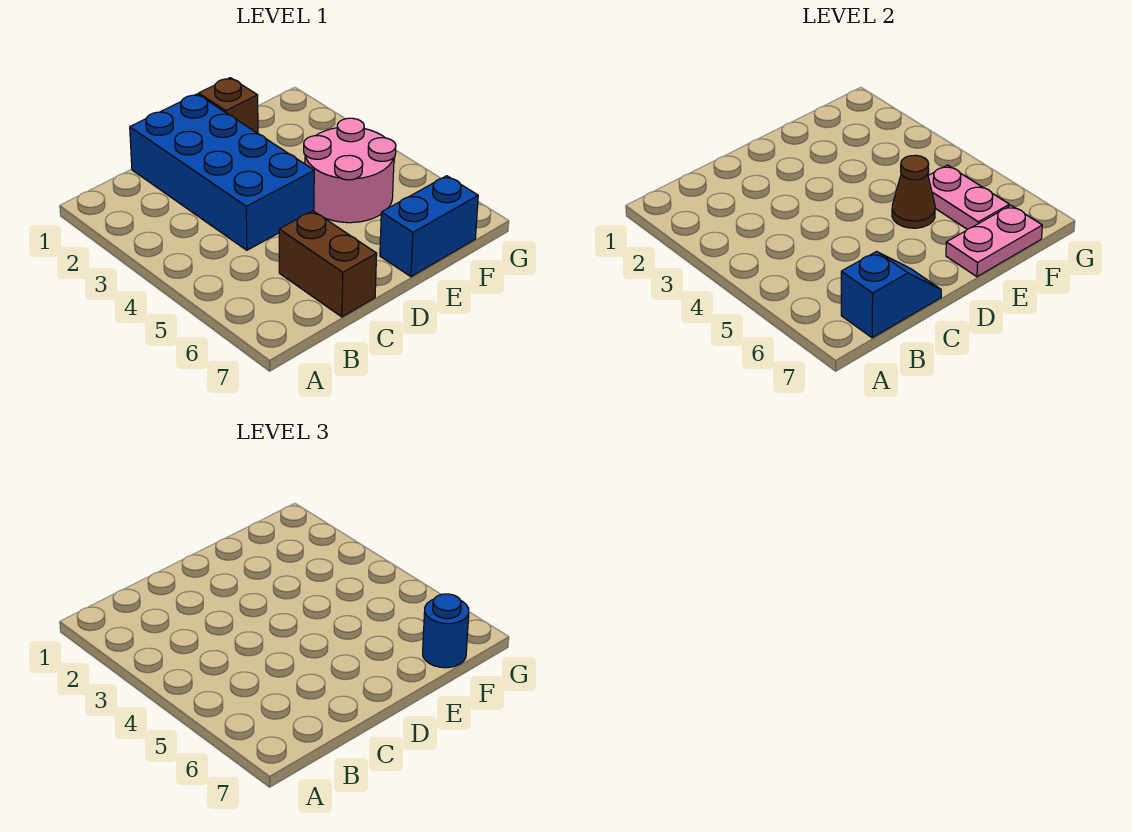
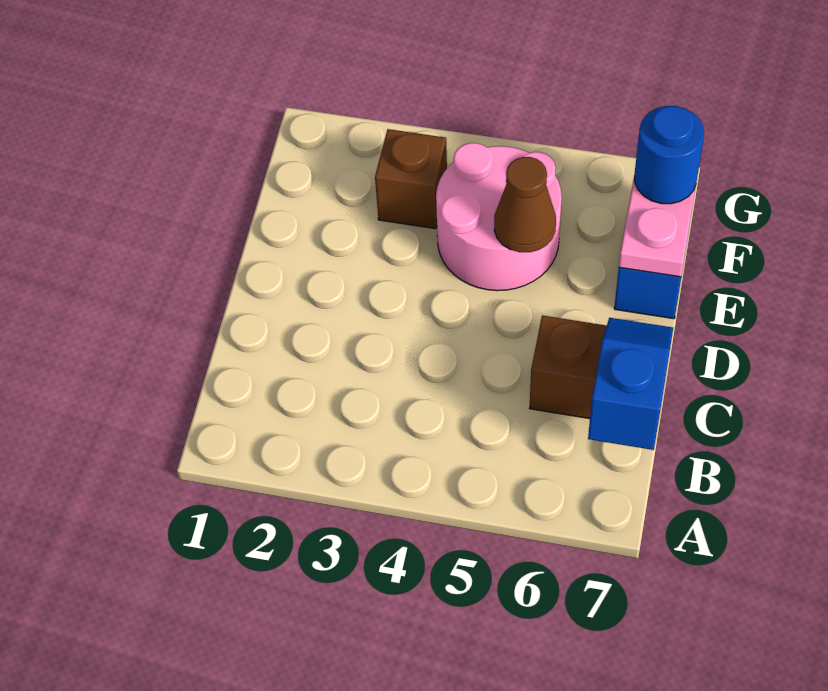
blue 2x4 brick [130,94,314,250] -> none
brown 1x1 brick [199,78,258,133] -> brown 1x1 brick moved to [375,129,447,229]
pink 1x2 plate [928,165,1009,229] -> none

